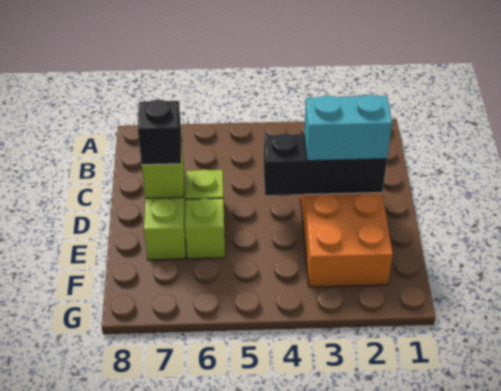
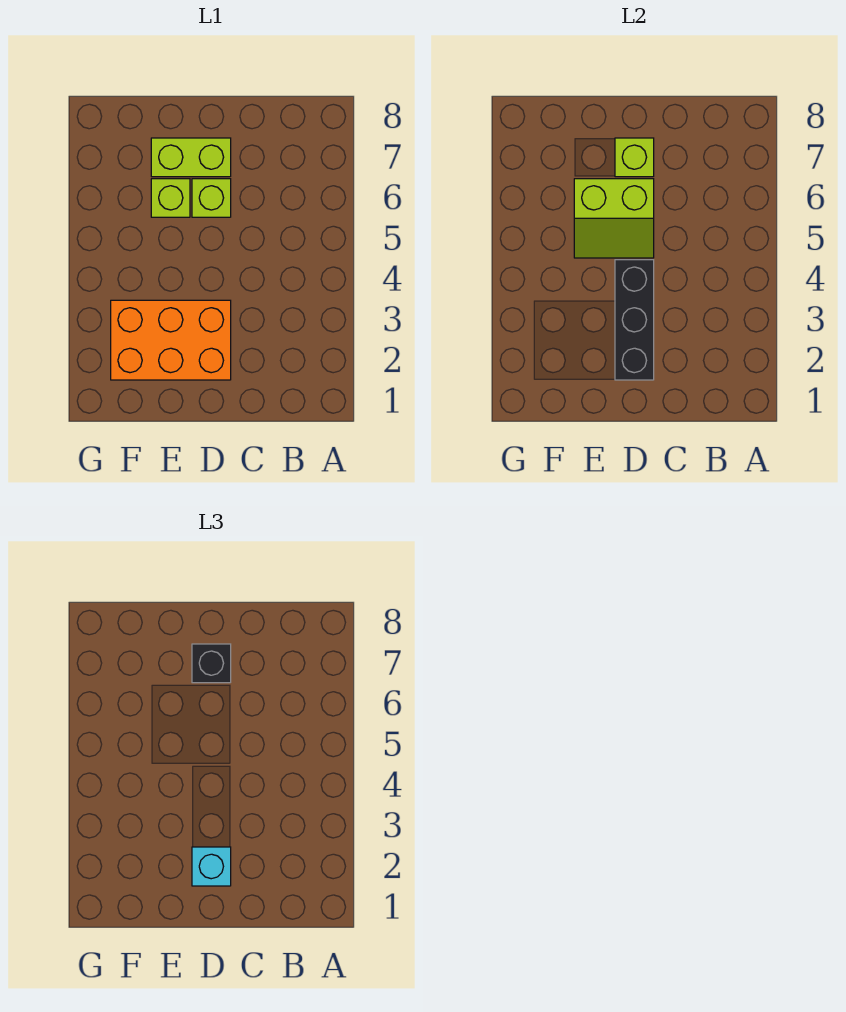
cyan 1x2 brick [304,95,392,161] -> cyan 1x1 brick [192,847,231,886]
none -> lime 2x2 slope [574,179,654,258]

